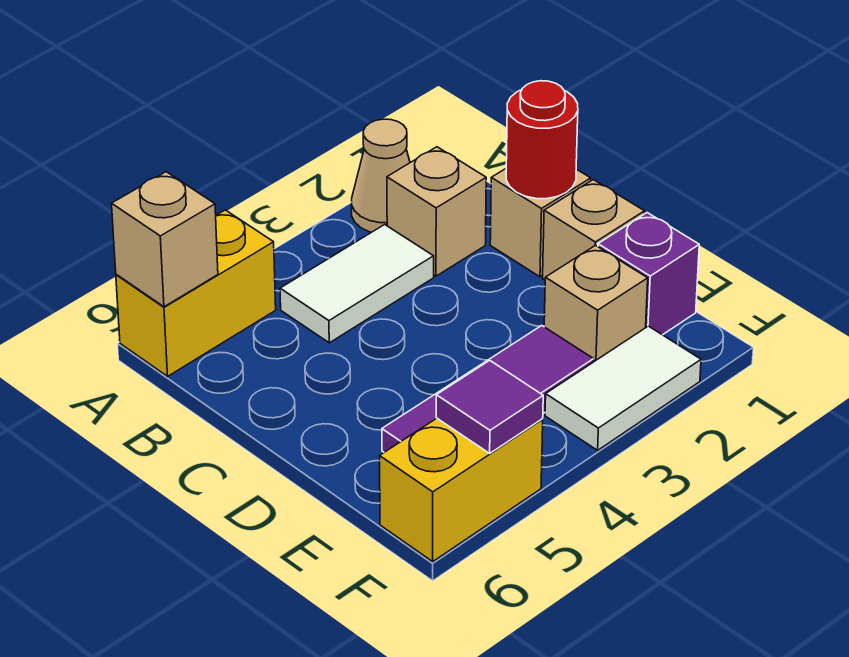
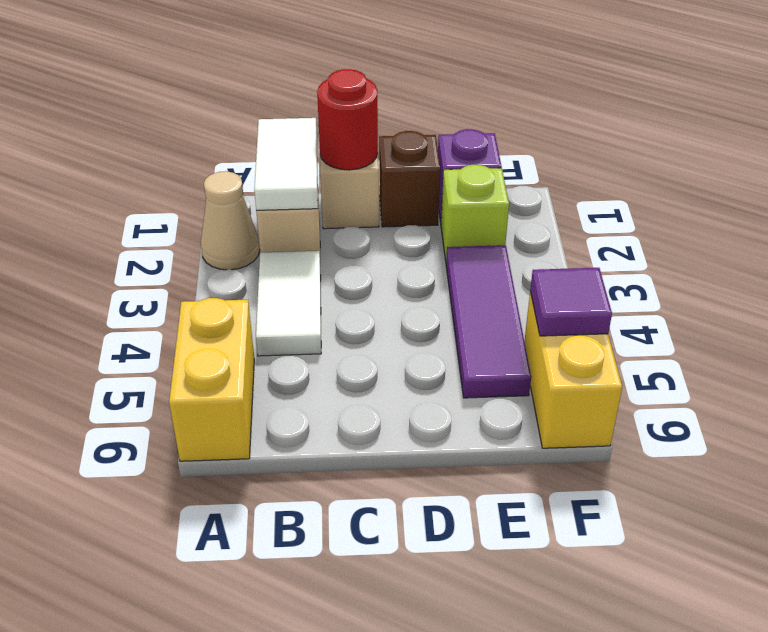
tan 1x1 brick [112,172,218,307] -> none
tan 1x1 brick [543,180,645,280] -> brown 1x1 brick [379,131,440,227]
tan 1x1 brick [544,245,648,362] -> lime 1x1 brick [441,165,509,261]
white 1x2 tile [545,326,701,450] -> white 1x2 tile moved to [254,118,318,210]

